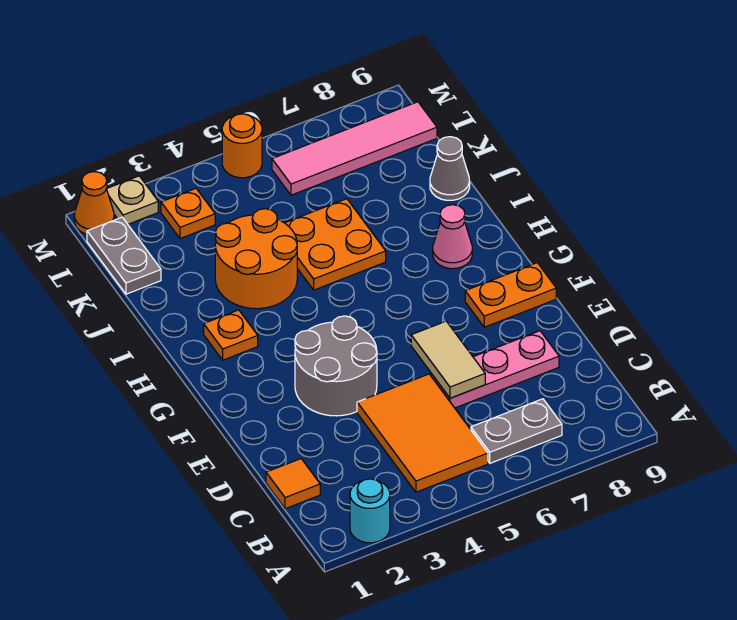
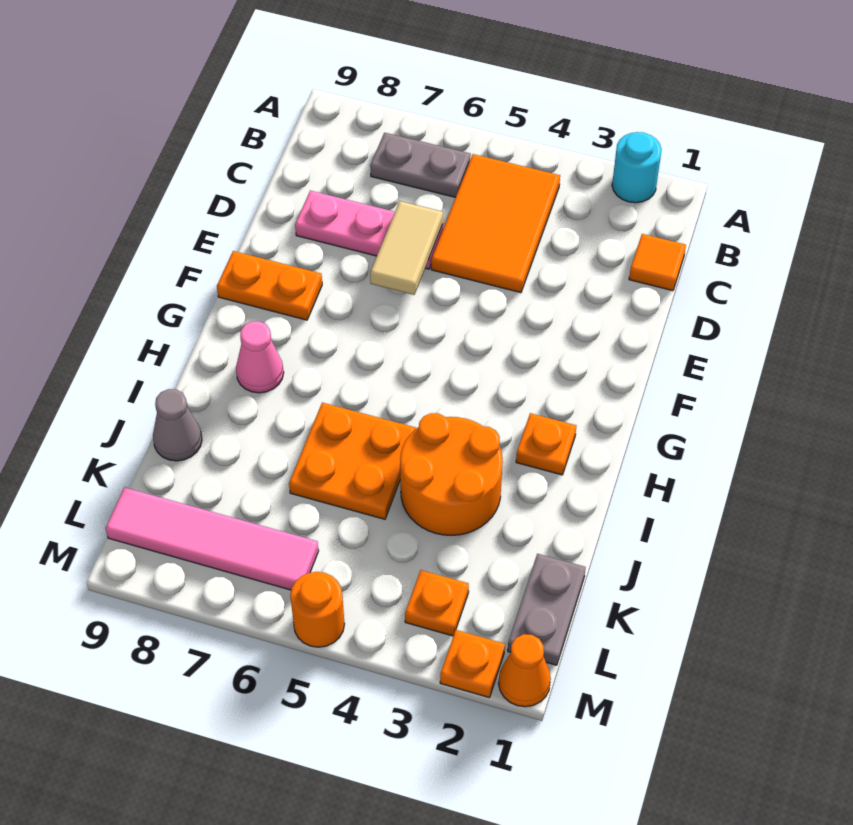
grey 2x2 round brick [295,316,377,416] -> none
tan 1x1 plate [107,176,158,224] -> orange 1x1 plate [440,630,505,698]

